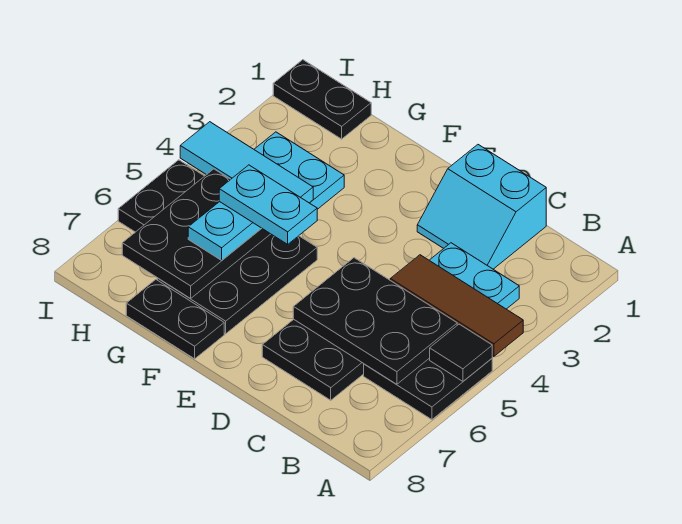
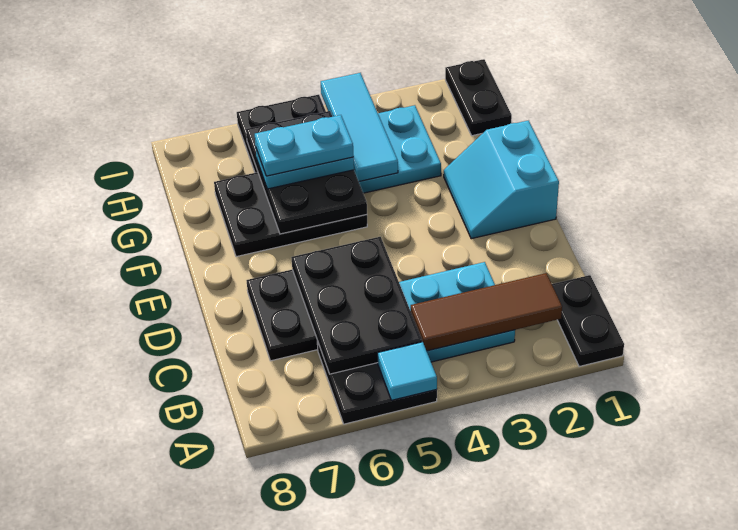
brown 1x3 tile [390,255,523,356] -> brown 1x3 tile turned to [411,273,562,351]
black 1x1 tile [430,324,492,381] -> cyan 1x1 tile [378,342,437,400]
cyan 2x2 slope [417,145,546,269] -> cyan 2x2 slope moved to [444,121,559,239]
cyan 1x2 plate [219,165,317,244] -> cyan 1x2 plate turned to [255,115,354,176]
black 1x2 plate [126,280,224,359] -> black 1x2 plate moved to [552,275,624,367]
black 2x3 plate [122,169,270,299] -> black 2x3 plate turned to [246,111,367,234]

